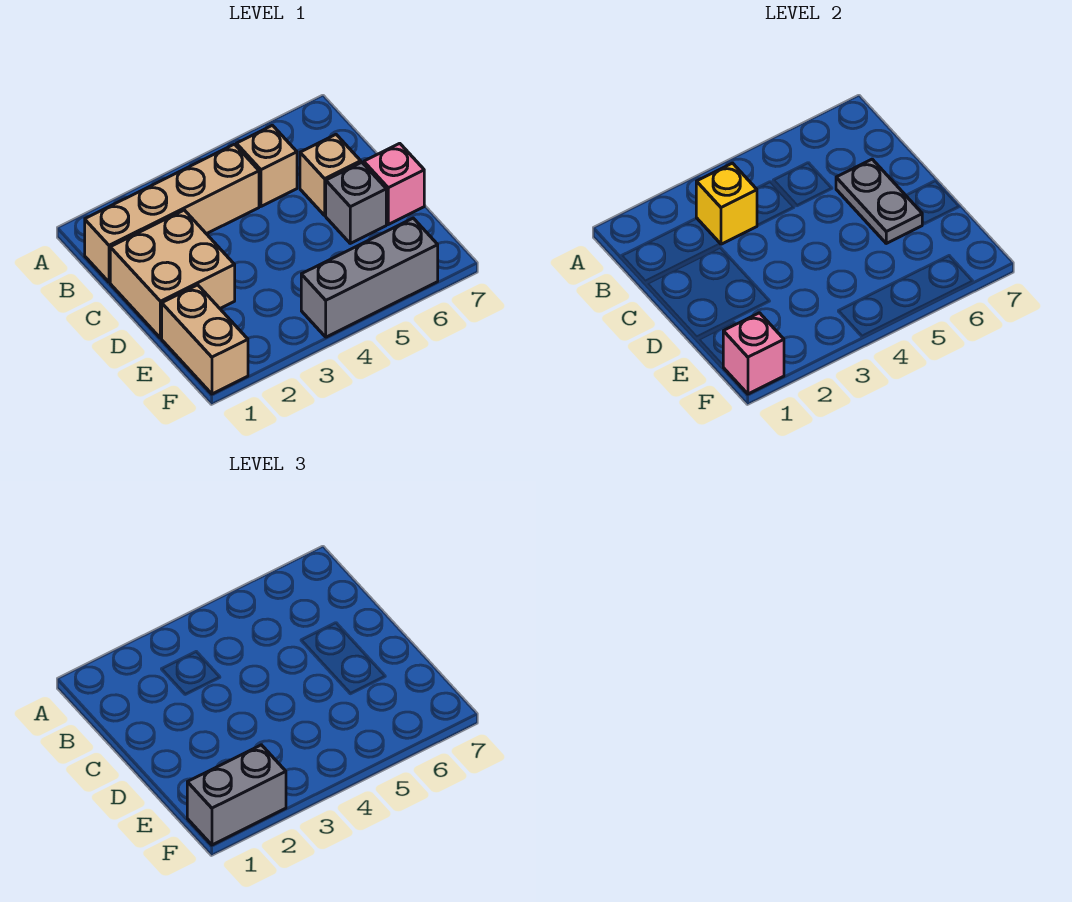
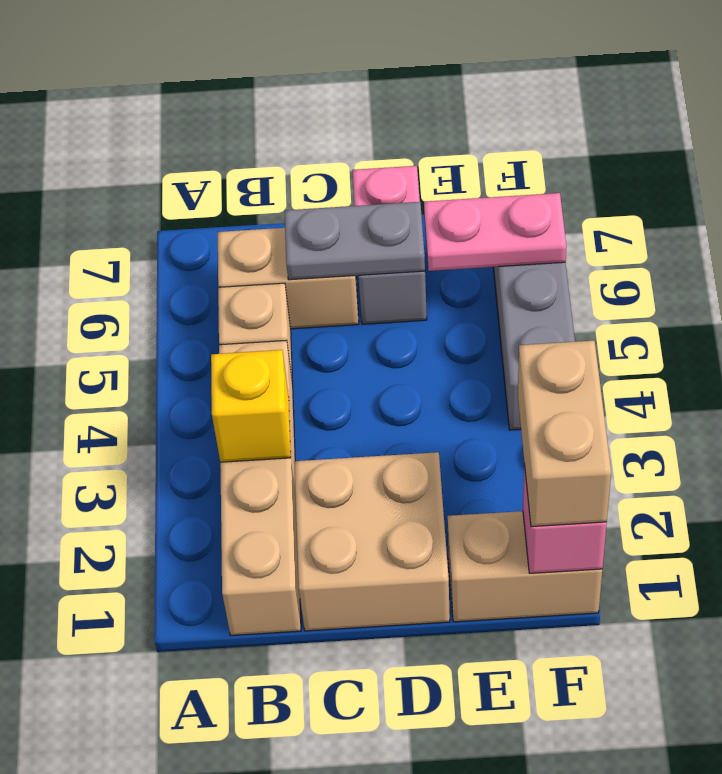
tan 1x1 brick [300,135,361,215] -> tan 1x2 brick [218,228,359,329]
none -> pink 1x2 plate [424,193,566,271]
grey 1x2 brick [187,745,286,845] -> tan 1x2 brick [518,341,611,527]

